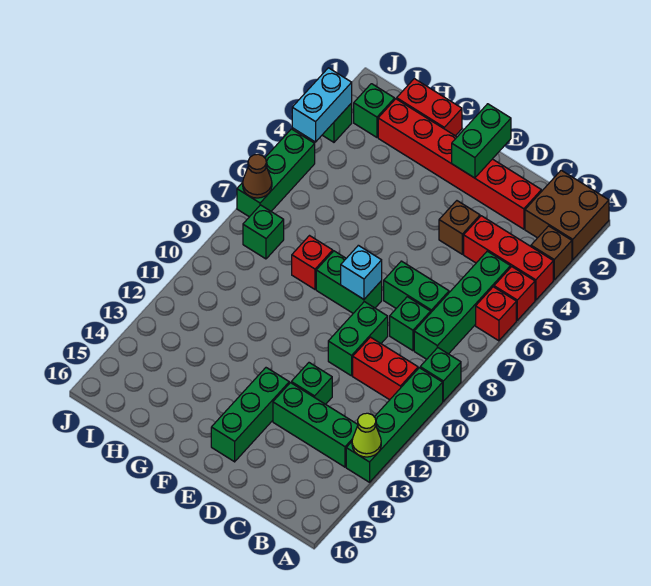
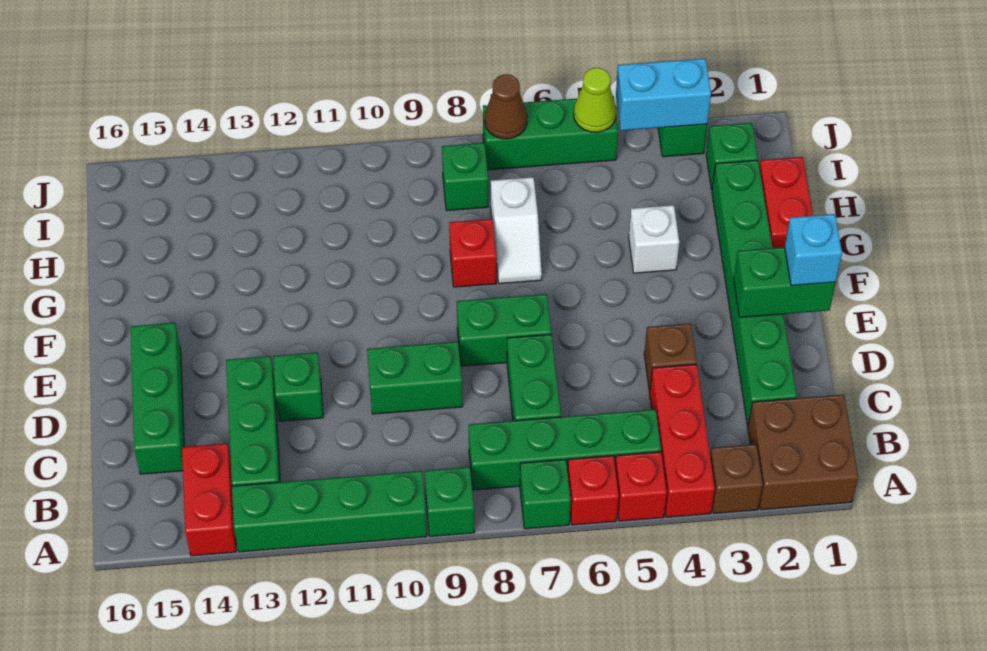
lime 1x1 cone [352,413,381,457] -> lime 1x1 cone moved to [574,68,616,132]
red 1x2 brick [353,337,418,400] -> red 1x2 brick moved to [182,443,236,556]
red 1x6 brick [378,99,541,229] -> green 1x6 brick [712,160,797,426]
green 1x1 brick [390,297,431,351] -> green 1x1 brick moved to [520,459,571,529]
green 1x2 brick [316,251,382,313] -> green 1x2 brick turned to [457,294,551,366]
cyan 1x1 brick [341,245,382,299] -> cyan 1x1 brick moved to [785,214,842,286]
green 1x3 brick [211,368,289,462] -> green 1x3 brick turned to [131,323,184,474]
none -> white 1x1 brick [629,205,679,273]
none -> white 1x2 slope [491,177,542,284]

